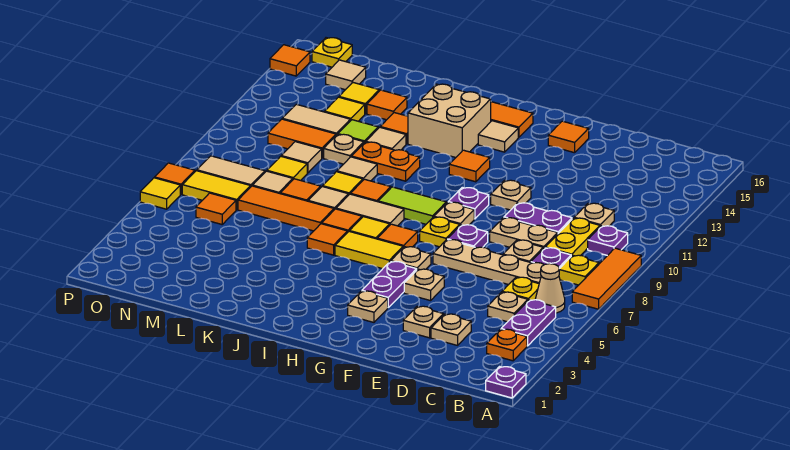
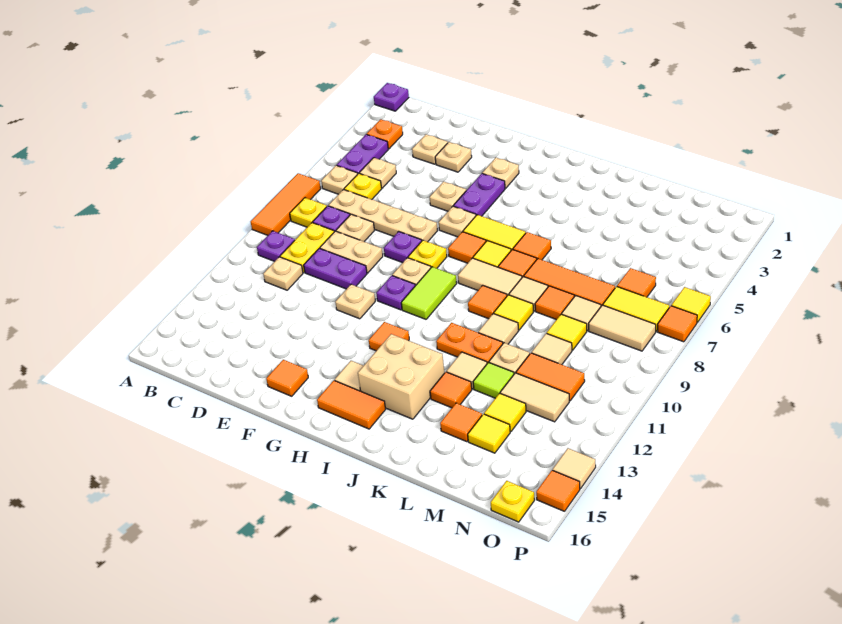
tan 1x1 cone [535,264,565,313] -> tan 1x1 plate [321,165,358,194]
lime 1x2 tile [378,187,446,224] -> lime 1x2 tile turned to [401,267,457,319]
tan 1x1 tile [326,60,366,90] -> tan 1x1 tile moved to [553,448,596,489]

